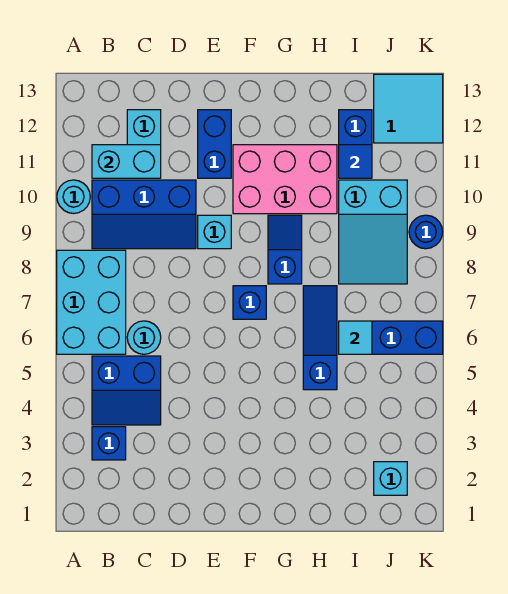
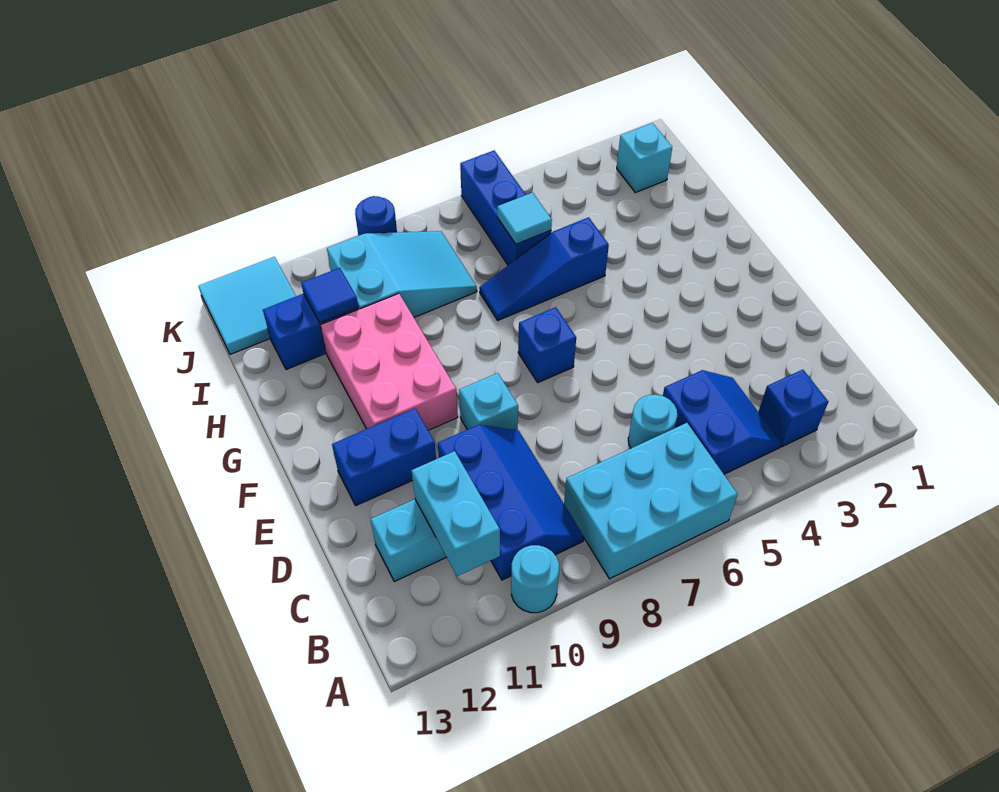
blue 1x2 slope [268,215,302,284] -> none

